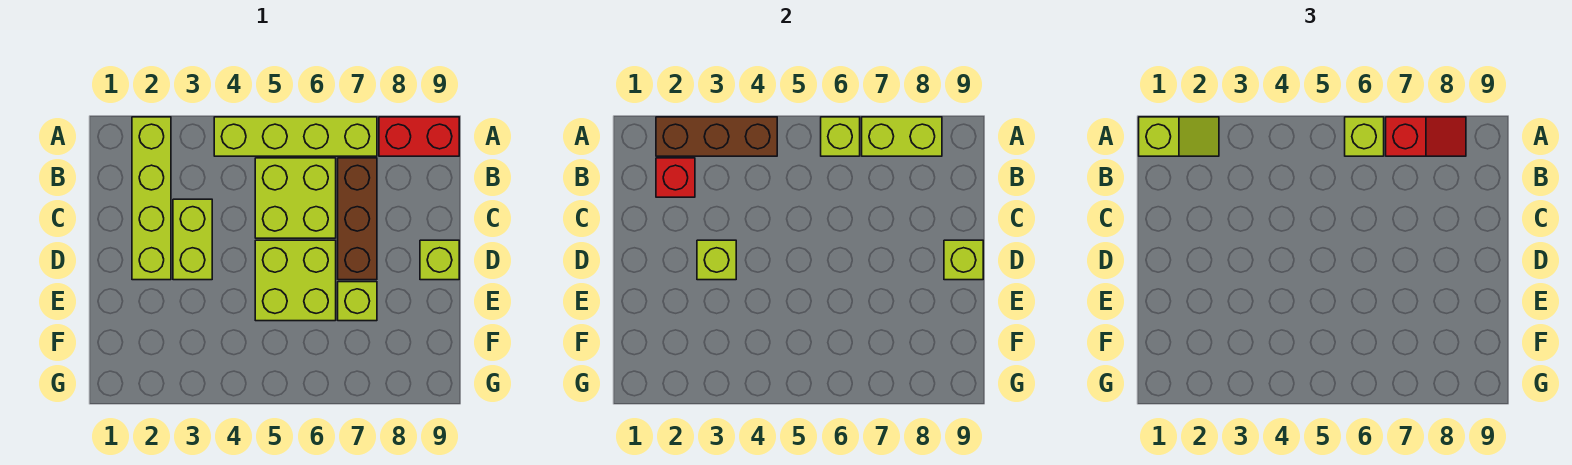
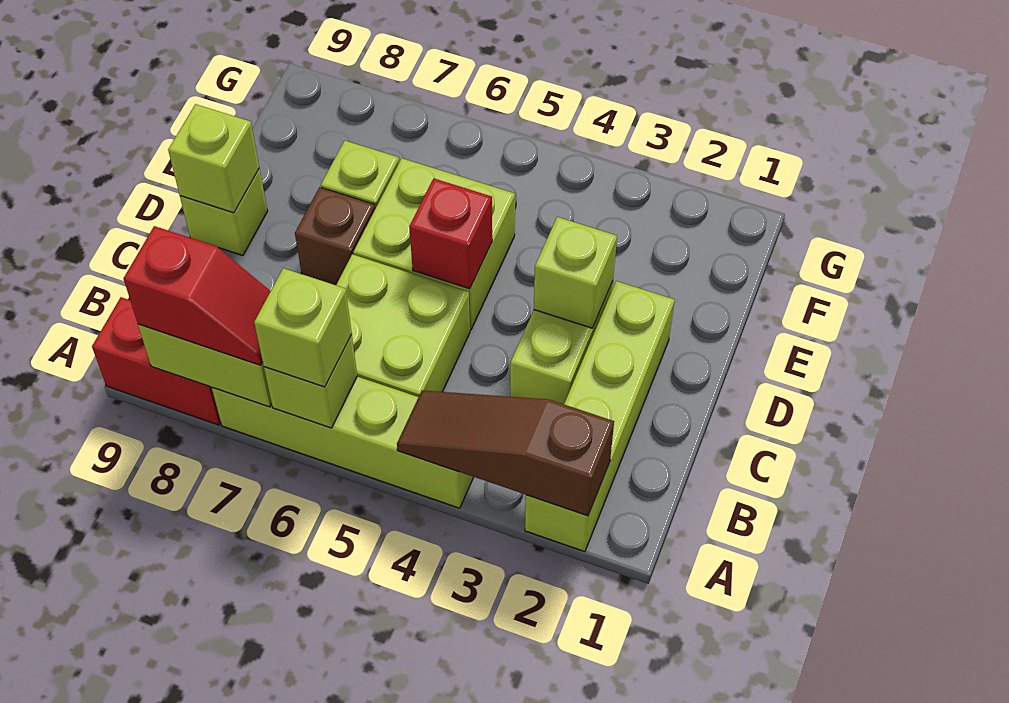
lime 1x2 slope [1139,117,1219,156] -> none
brown 1x3 brick [656,117,777,156] -> brown 1x3 slope [397,390,614,516]
red 1x2 slope [1386,117,1466,156] -> red 1x2 slope turned to [123,226,271,365]
red 1x1 brick [656,158,695,197] -> red 1x1 brick moved to [409,178,492,289]
brown 1x3 brick [338,158,377,280] -> brown 1x1 brick [295,187,375,285]

